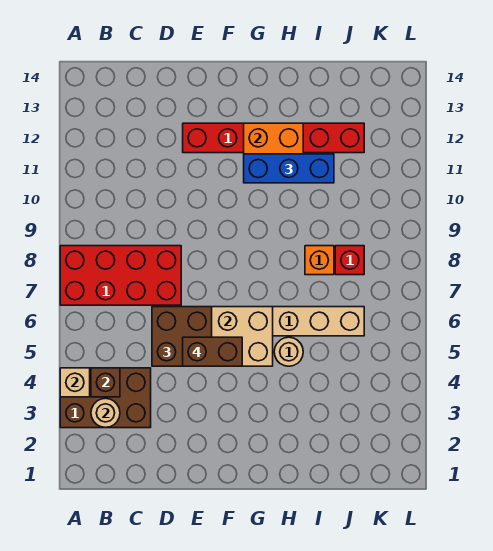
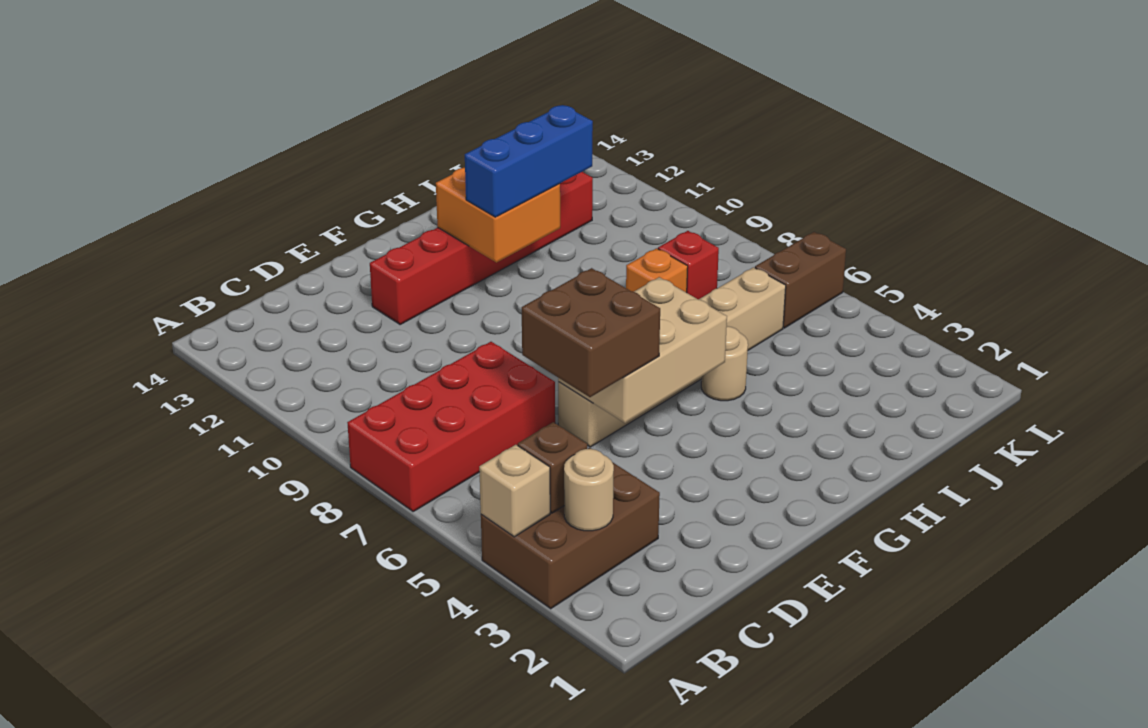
brown 1x2 brick [183,337,242,366] -> brown 1x2 brick moved to [755,232,846,328]

